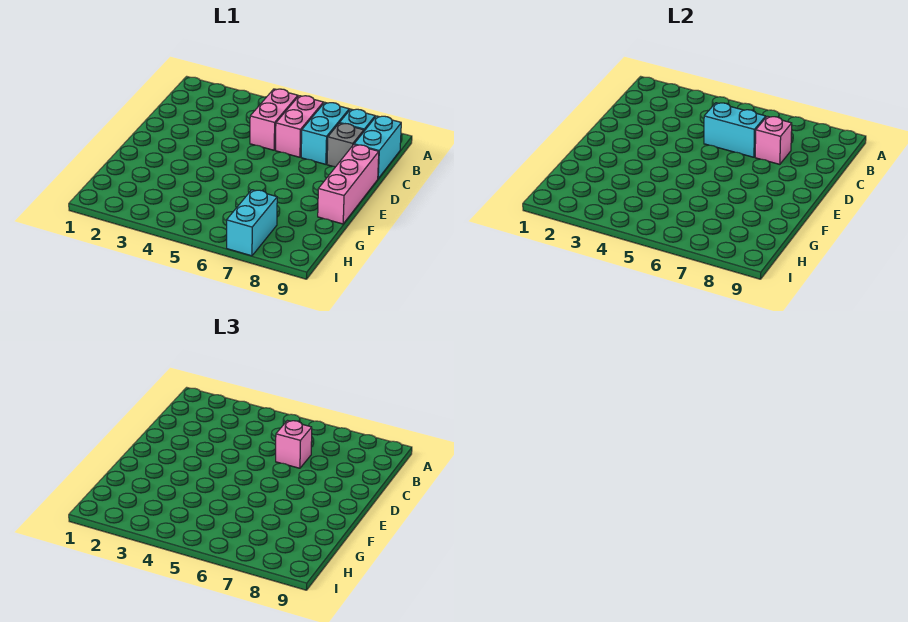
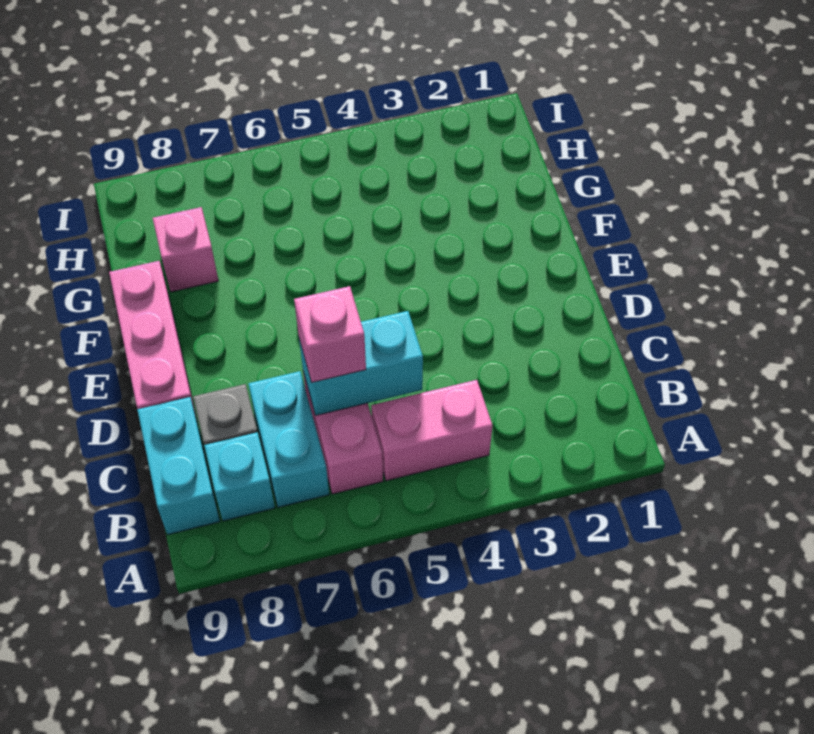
pink 1x2 brick [250,89,298,150] -> pink 1x2 brick turned to [371,380,492,481]
pink 1x1 brick [755,116,792,164] -> pink 1x1 brick moved to [153,207,219,292]
cyan 1x2 brick [227,190,277,256] -> none

